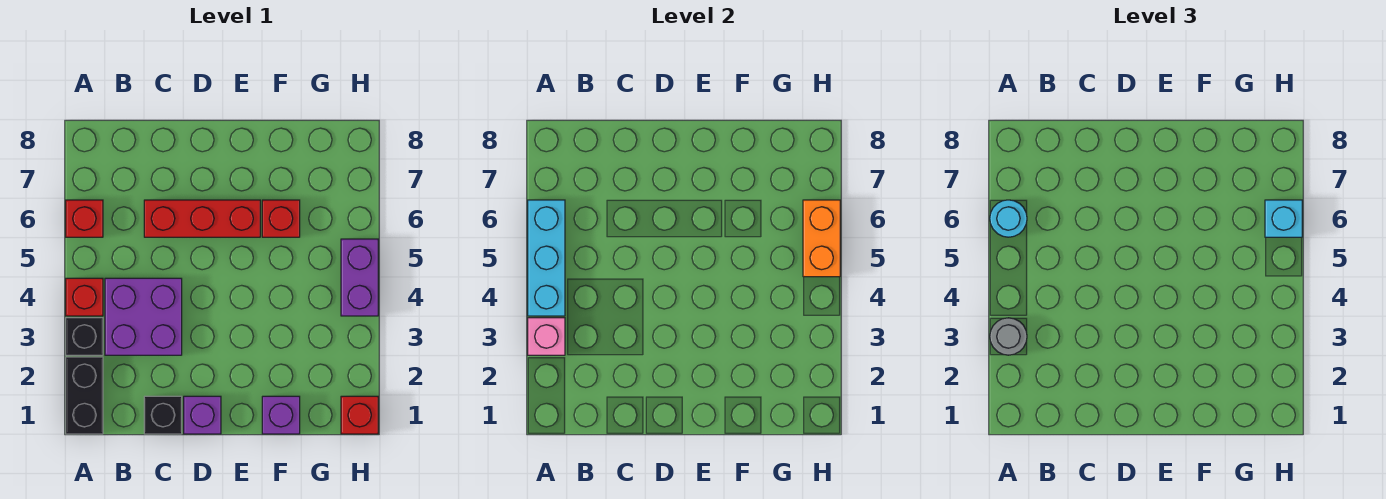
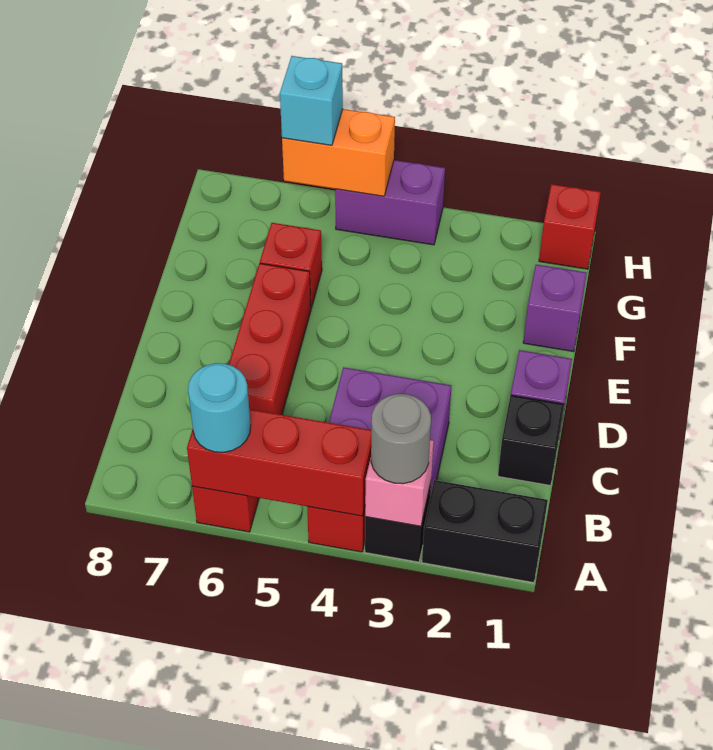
cyan 1x3 brick [528,200,565,316] -> red 1x3 brick [187,409,371,516]

